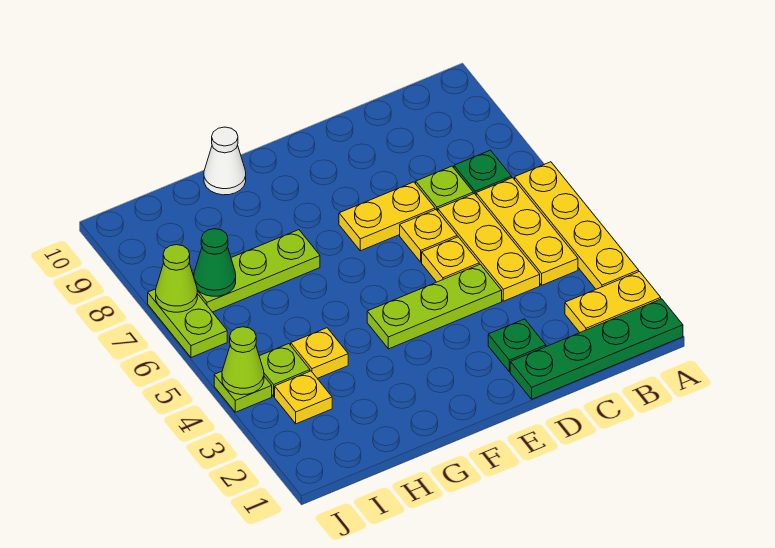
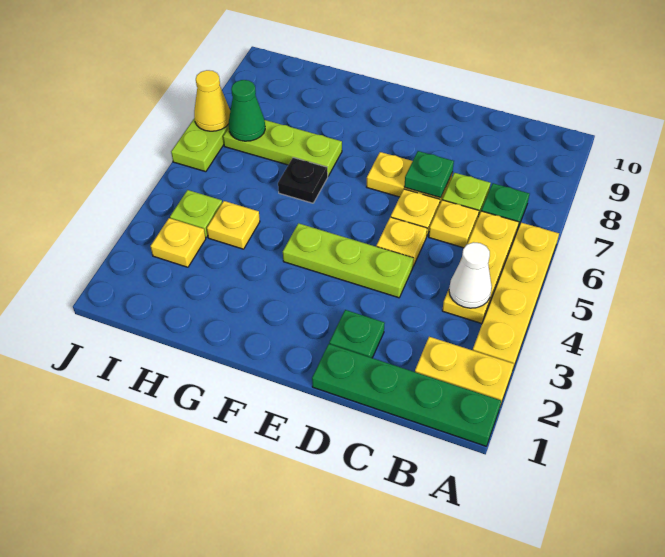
yellow 1x3 plate [438,194,540,301] -> yellow 1x1 plate [429,200,479,248]
none -> green 1x1 plate [404,151,454,198]
none -> black 1x1 plate [278,158,328,203]
white 1x1 cone [204,127,246,195] -> white 1x1 cone moved to [449,242,492,308]
lime 1x1 plate [214,371,272,412] -> none
lime 1x1 cone [222,327,264,395] -> none
lime 1x1 cone [156,245,197,312] -> yellow 1x1 cone [194,70,230,131]

